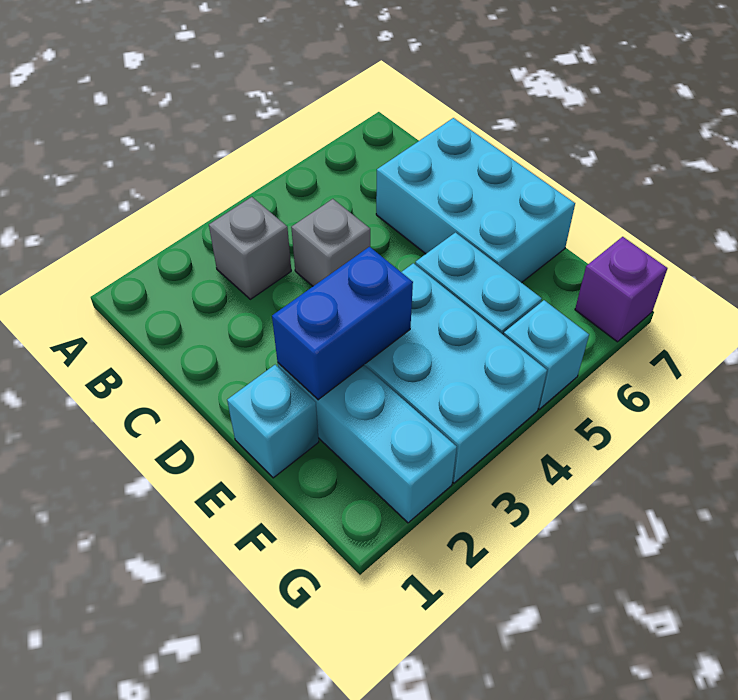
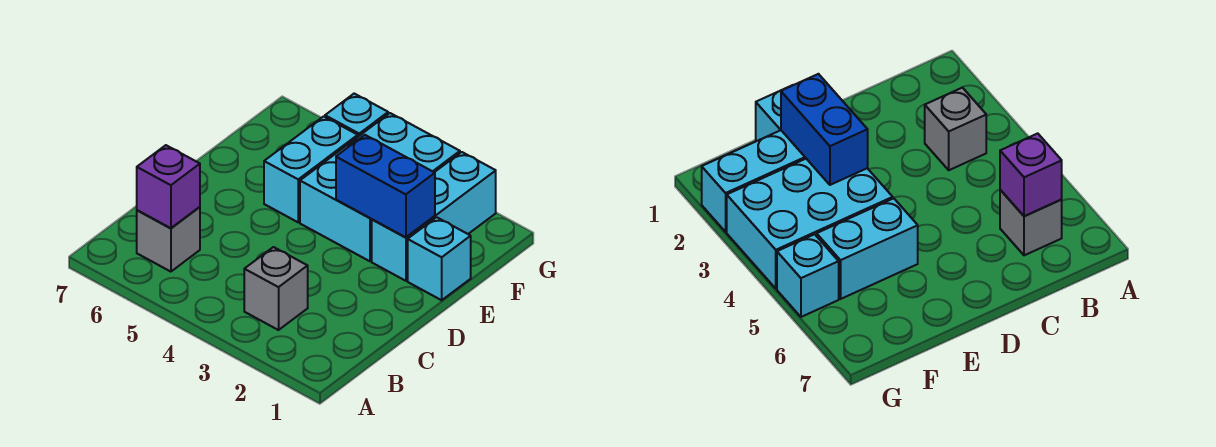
grey 1x1 brick [291,199,370,286] -> grey 1x1 brick moved to [137,207,200,272]
cyan 2x3 brick [376,118,575,283] -> none
purple 1x1 brick [575,237,667,342] -> purple 1x1 brick moved to [137,145,200,228]

